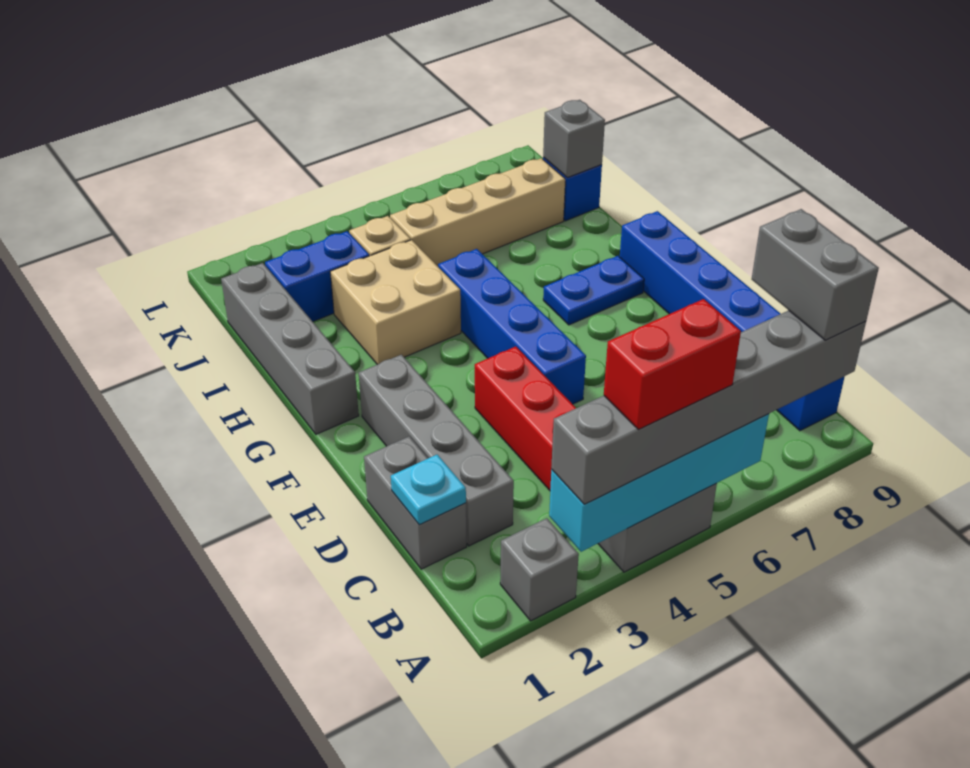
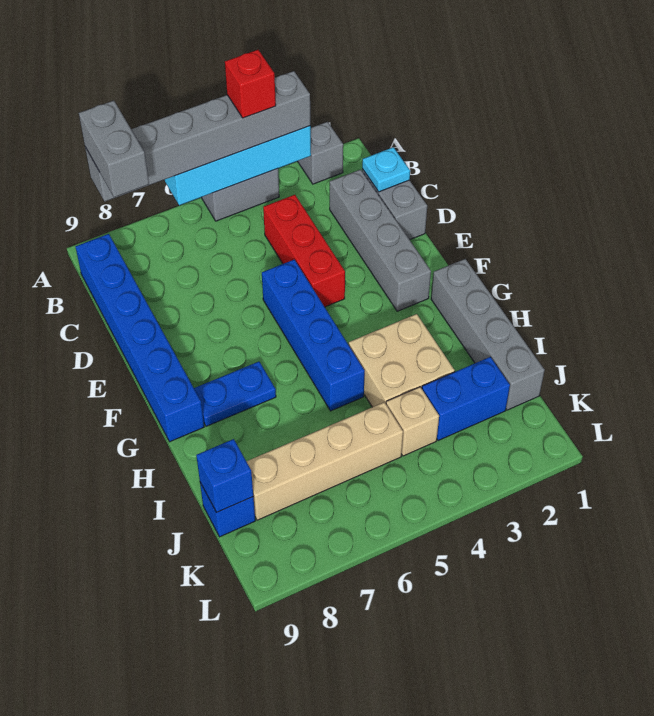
red 1x2 brick [604,299,741,429] -> red 1x1 brick [225,50,276,118]
grey 1x1 brick [543,100,605,178] -> blue 1x1 brick [196,439,253,512]

